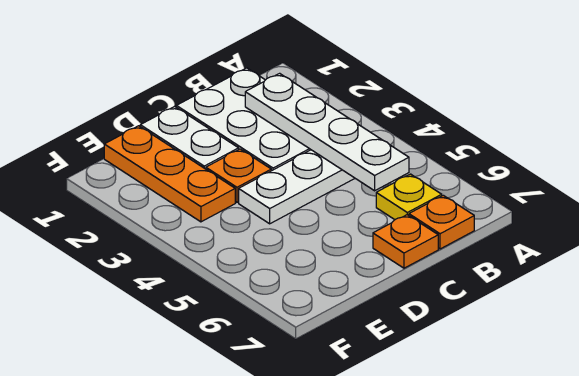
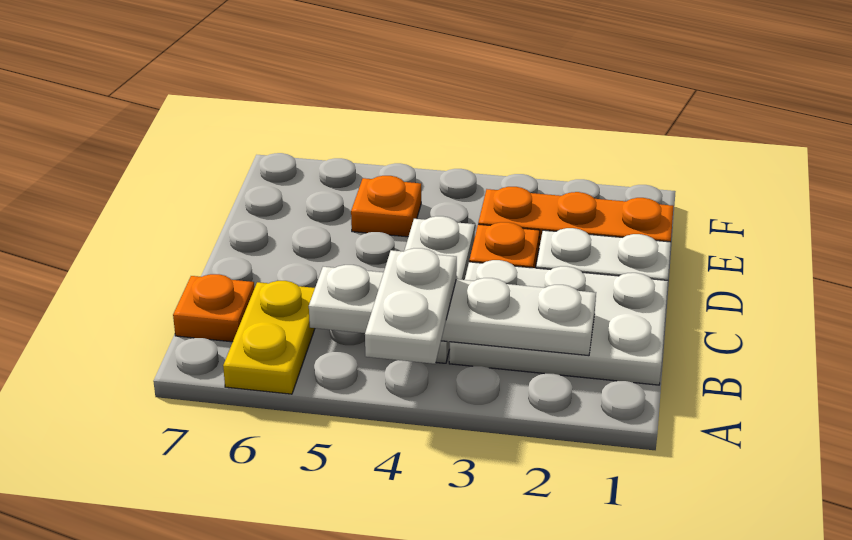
none -> white 1x2 plate [365,248,457,364]
yellow 1x1 plate [376,174,442,220] -> yellow 1x2 plate [223,281,315,394]
orange 1x1 plate [373,215,438,268] -> orange 1x1 plate moved to [351,176,421,237]

